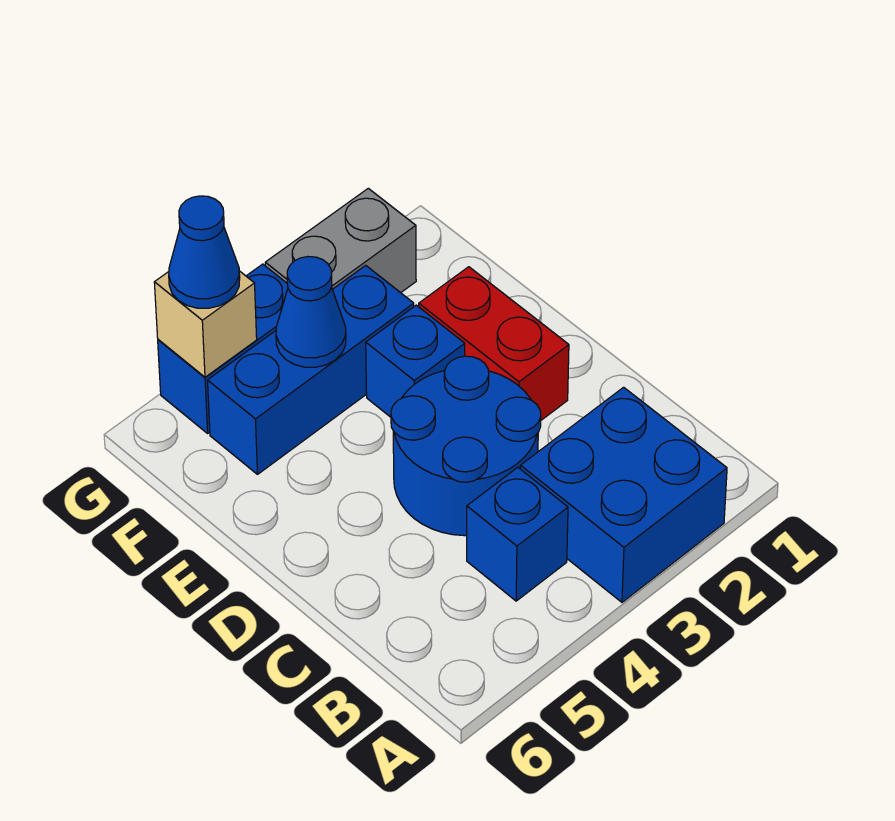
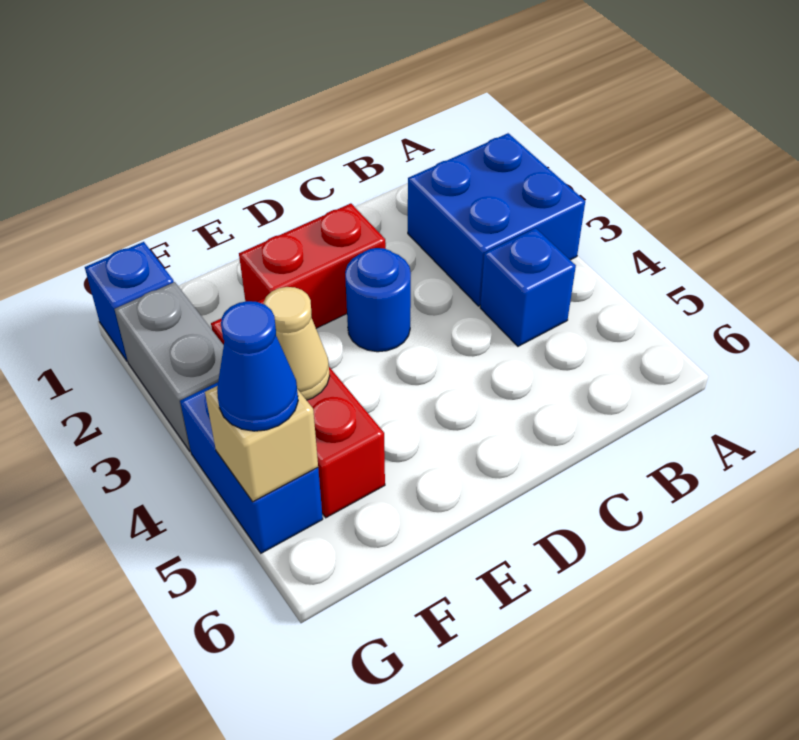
blue 2x2 round brick [391,356,541,536] -> blue 1x1 round brick [345,248,411,352]
blue 1x1 brick [366,305,465,417] -> blue 1x1 brick moved to [85,242,174,361]
blue 1x3 brick [208,265,414,474] -> red 1x3 brick [211,298,385,518]
blue 1x1 cone [276,257,346,367] -> tan 1x1 cone [264,287,330,400]

